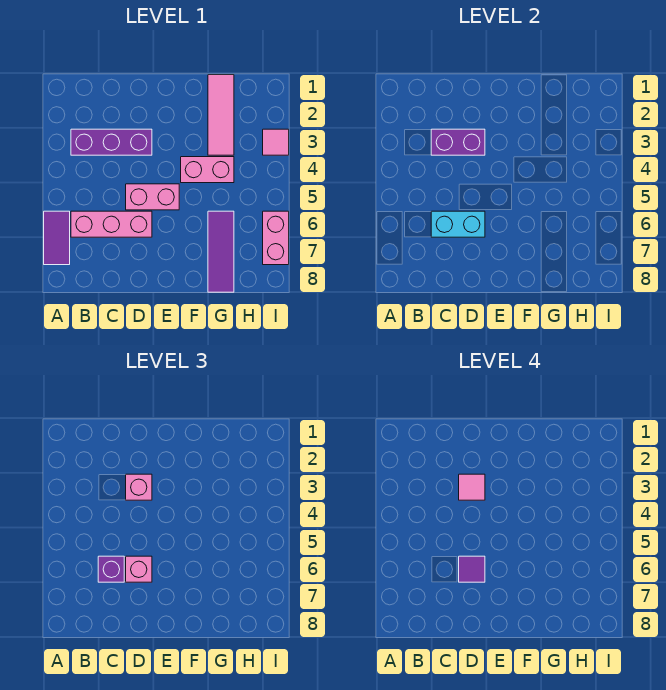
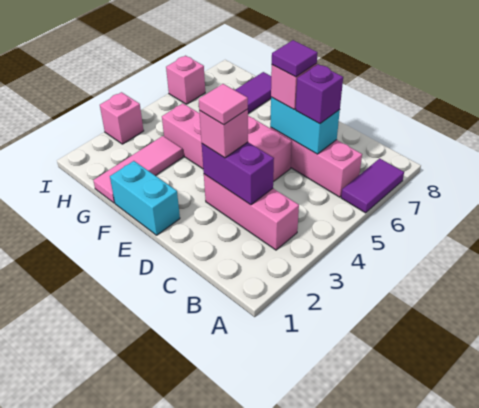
purple 1x3 brick [71,129,152,155] -> pink 1x3 brick [204,174,299,250]
none -> cyan 1x2 brick [110,161,180,235]
pink 1x1 tile [263,129,289,155] -> pink 1x1 brick [100,92,144,144]
pink 1x2 brick [263,211,289,265] -> pink 1x1 brick [166,56,205,104]

